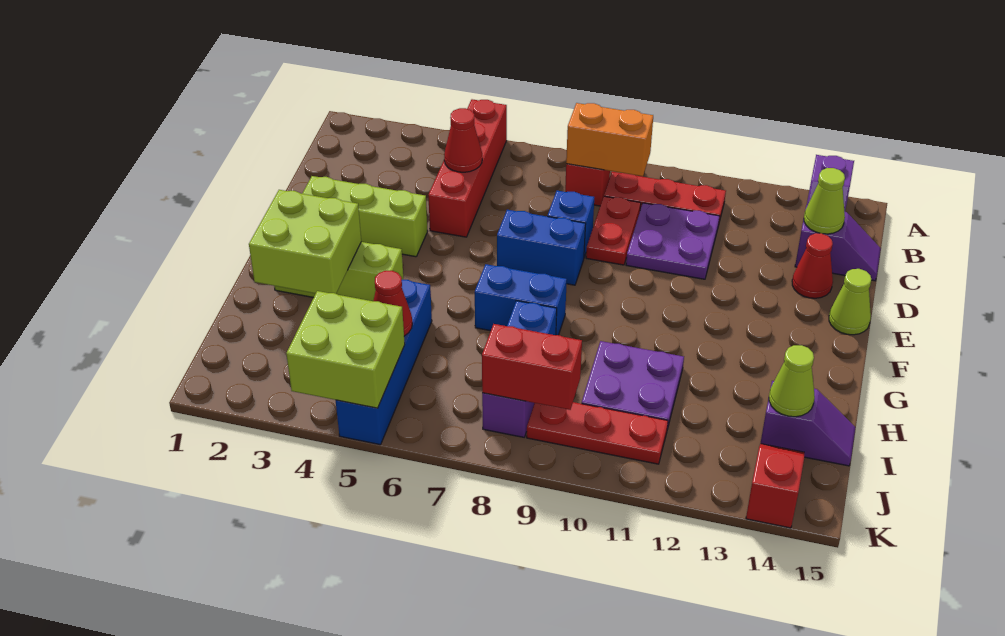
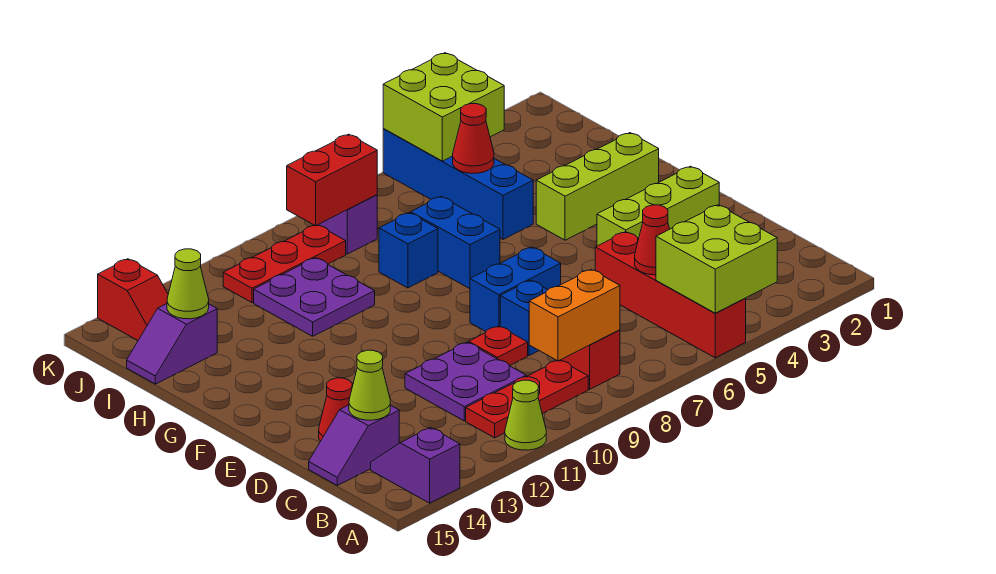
red 1x2 plate [586,196,641,265] -> red 1x1 plate [469,326,528,366]
lime 1x1 cone [829,269,872,335] -> lime 1x1 cone moved to [505,380,546,450]
lime 2x2 brick [249,190,361,294] -> lime 2x2 brick moved to [656,205,777,313]
blue 1x2 brick [475,264,567,335] -> blue 1x2 brick turned to [411,197,500,289]

